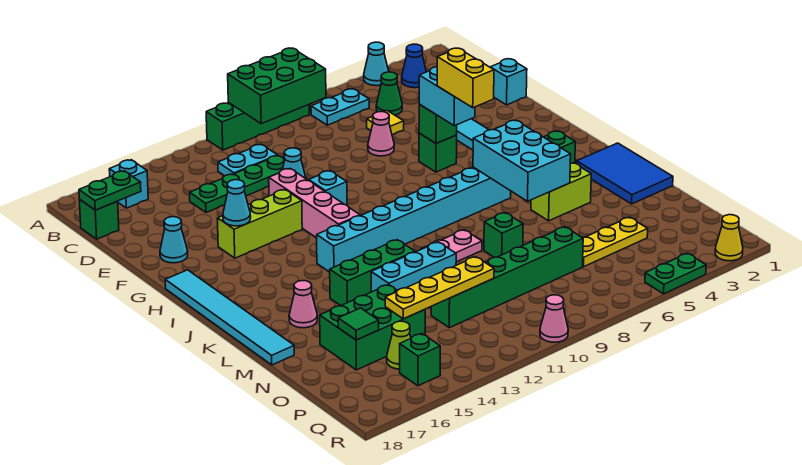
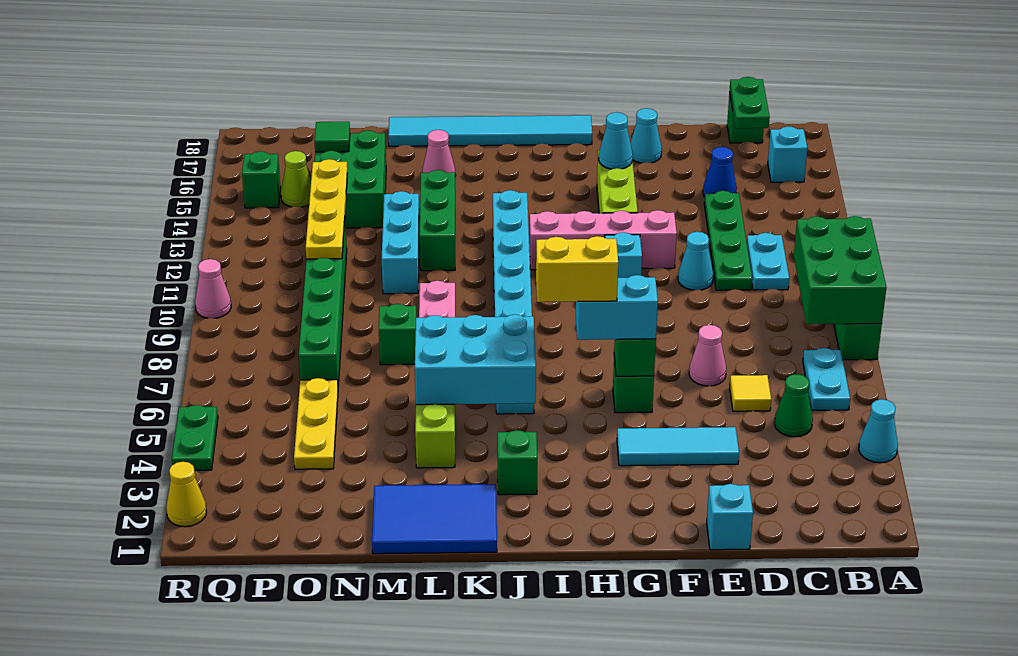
blue 1x1 cone [402,44,426,88] -> blue 1x1 cone moved to [703,147,737,197]

